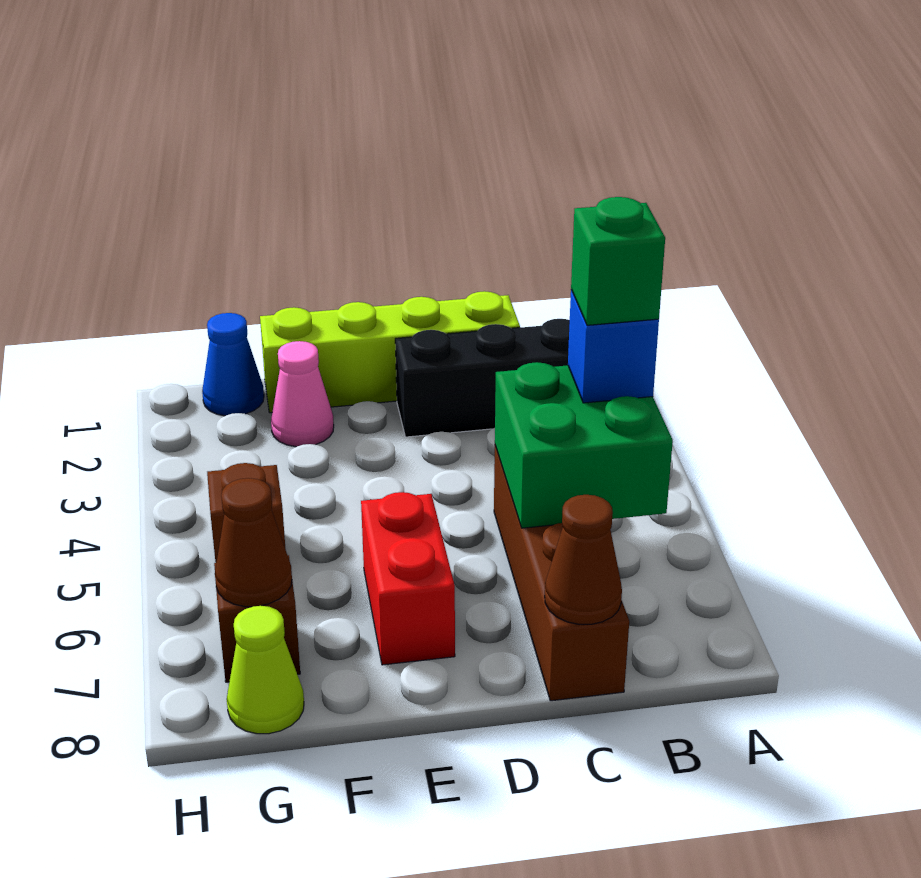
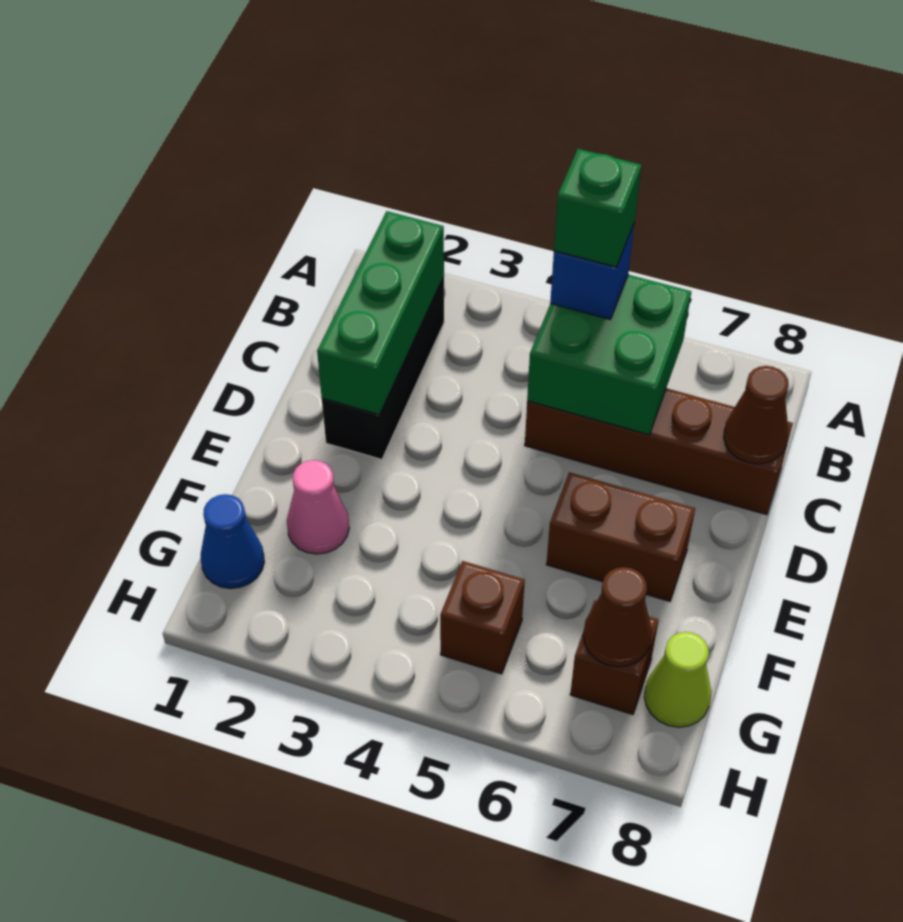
none -> green 1x3 brick [317,211,444,415]
lime 1x4 brick [260,291,520,413] -> none
red 1x2 brick [361,492,455,665] -> brown 1x2 brick [546,472,695,601]

